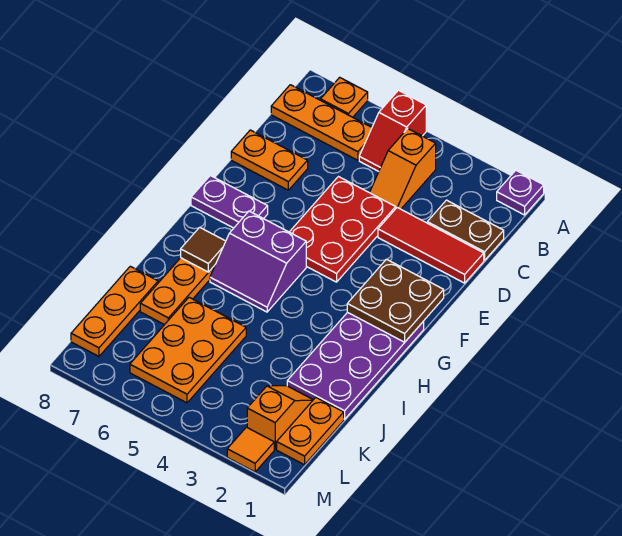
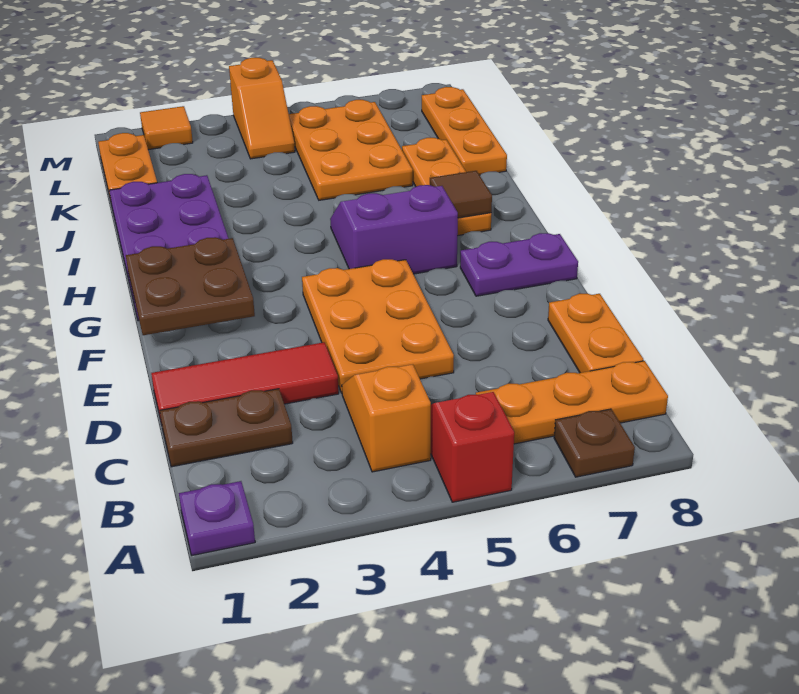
orange 1x1 plate [321,77,368,117] -> brown 1x1 plate [554,409,635,477]
red 2x3 plate [290,177,396,282] -> orange 2x3 plate [302,259,454,393]
orange 1x2 plate [231,130,308,190] -> orange 1x2 plate turned to [548,294,643,373]
orange 1x2 slope [247,386,313,449] -> orange 1x2 slope moved to [229,58,295,159]

